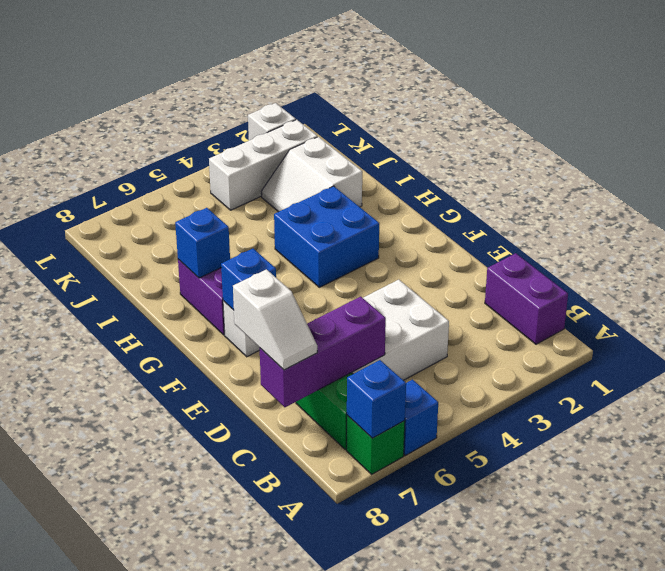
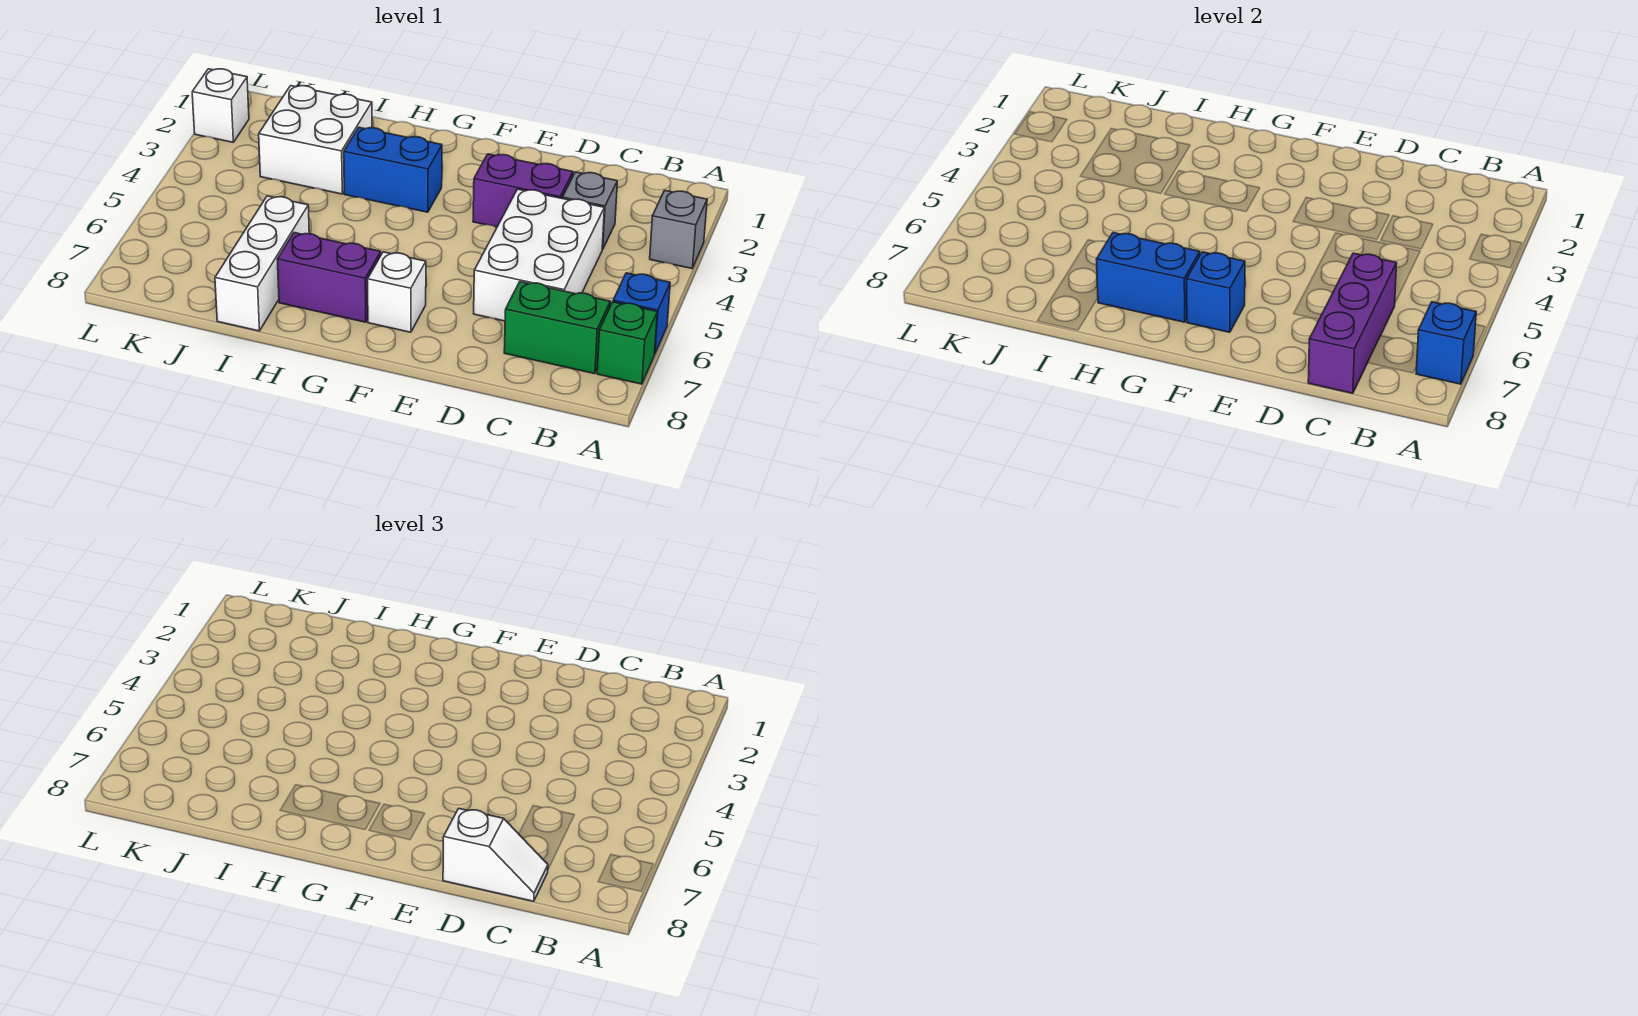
none -> grey 1x1 brick [650,190,707,268]
purple 1x2 brick [485,253,568,344] -> purple 1x2 brick moved to [473,154,573,227]
none -> grey 1x1 brick [562,172,617,250]
blue 2x2 brick [274,186,379,287] -> blue 1x2 brick [344,127,442,212]
blue 1x1 brick [175,208,230,278] -> blue 1x2 brick [1096,233,1200,322]
white 2x2 slope [261,137,362,212] -> white 2x2 brick [259,86,372,194]
white 1x3 brick [209,120,317,210] -> white 1x3 brick moved to [215,196,309,331]

